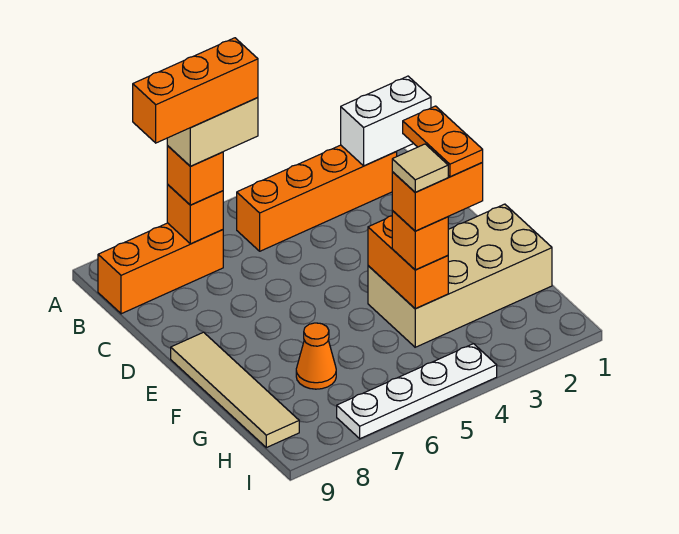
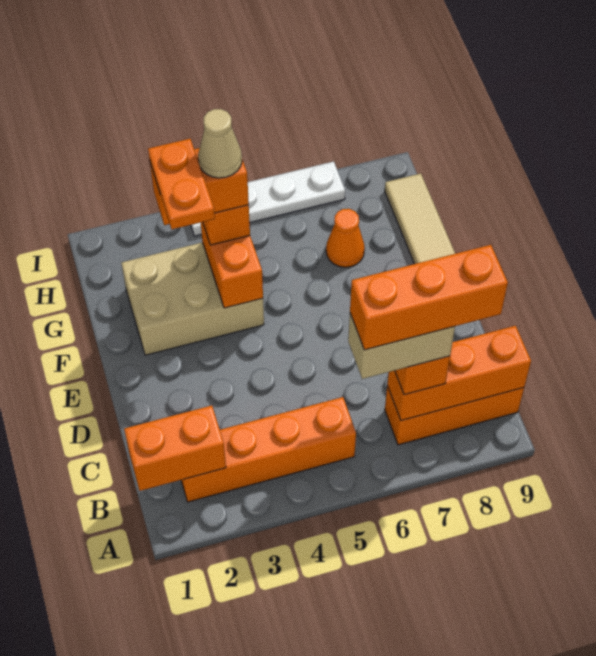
white 1x2 brick [341,76,431,166] -> orange 1x2 brick [124,406,226,491]
orange 1x1 brick [167,185,223,244] -> orange 1x3 brick [387,326,531,421]
tan 2x4 brick [368,204,552,347] -> tan 2x3 brick [121,242,264,355]
tan 1x1 tile [392,144,448,192] -> tan 1x1 cone [198,109,242,178]

